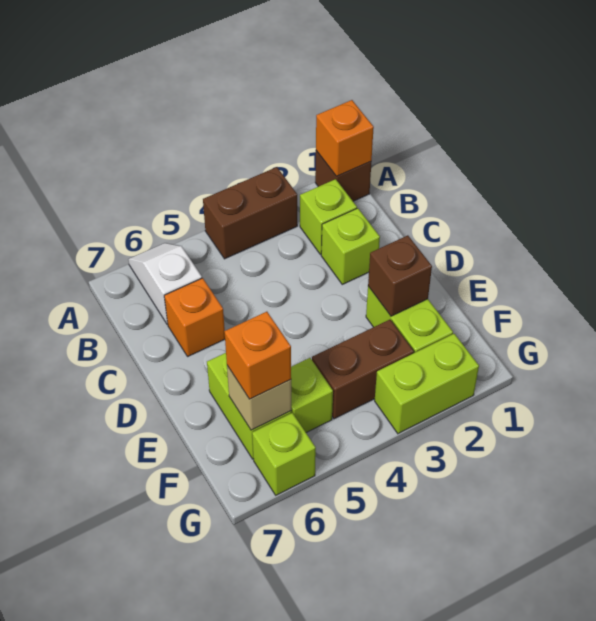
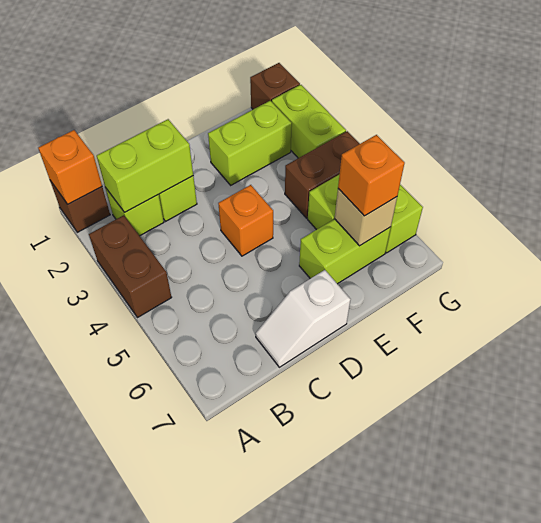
white 1x2 slope [128,243,202,325] -> white 1x2 slope moved to [256,270,351,367]
none -> lime 1x2 brick [97,119,193,213]
orange 1x1 brick [164,278,225,357] -> orange 1x1 brick moved to [218,185,273,256]
brown 1x1 brick [368,235,432,316] -> brown 1x1 brick moved to [250,63,300,109]
brown 1x2 brick [312,320,414,419] -> brown 1x2 brick turned to [285,131,360,218]

